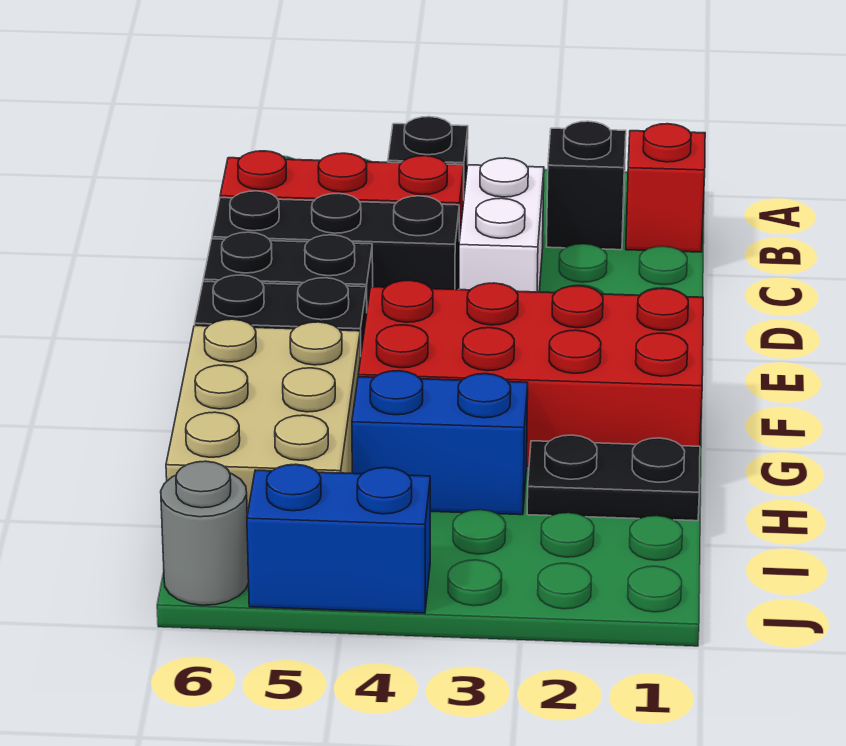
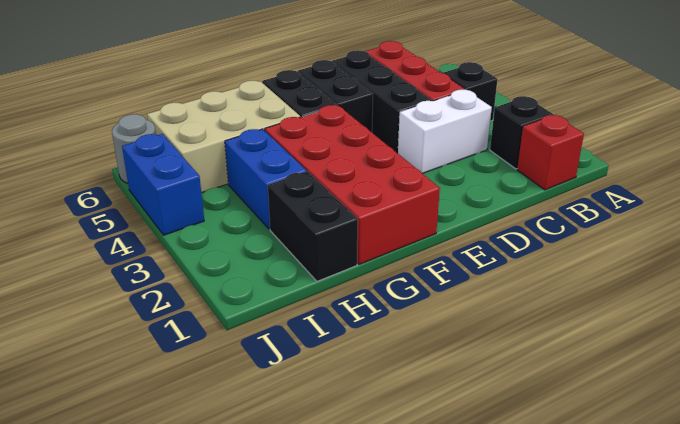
black 1x2 plate [527,435,700,521] -> black 1x2 brick [268,171,358,281]

